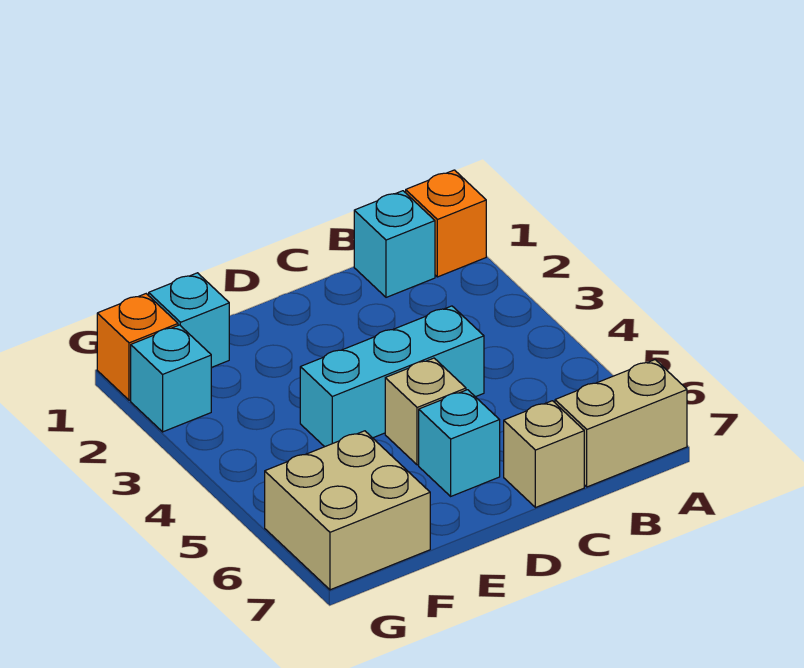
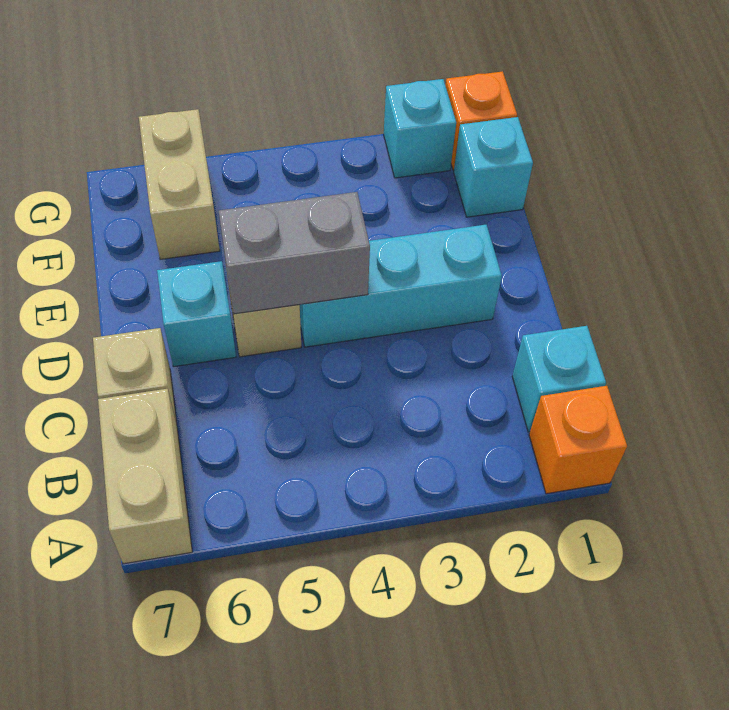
cyan 1x3 brick [300,306,484,447] -> cyan 1x3 brick turned to [300,225,502,347]
none -> grey 1x2 brick [219,192,370,314]
tan 2x2 brick [265,431,430,590] -> tan 1x2 brick [139,109,220,259]

